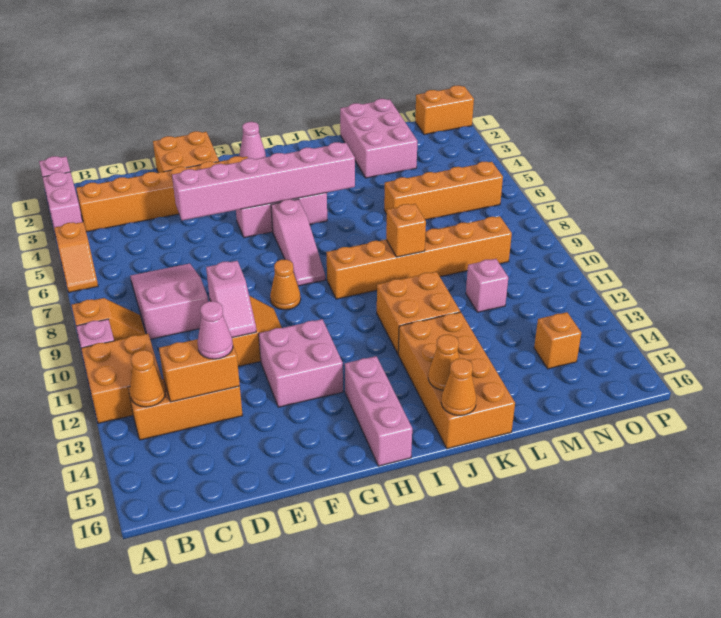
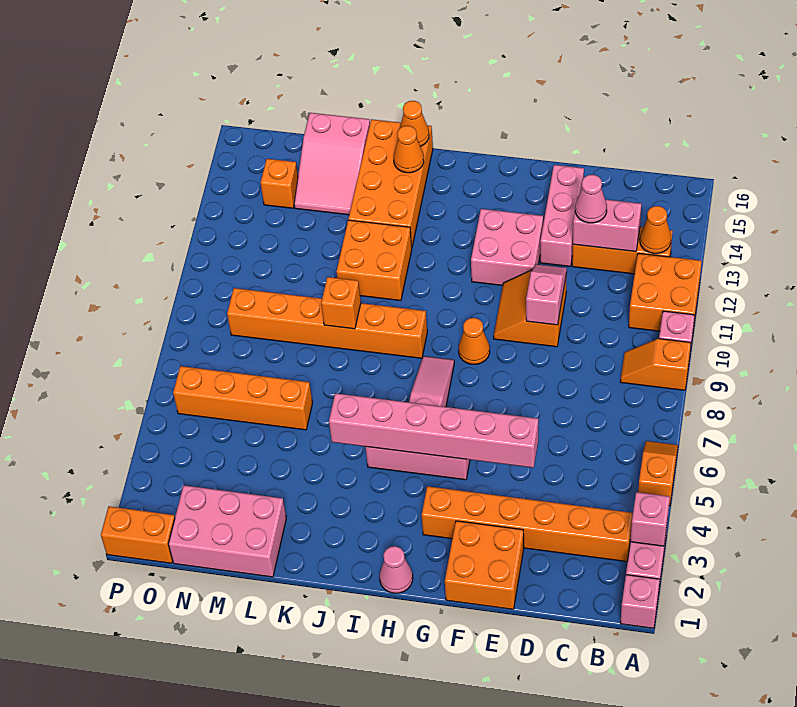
pink 2x3 slope [130,264,208,339] -> pink 2x3 slope moved to [294,113,370,215]
orange 1x2 brick [159,339,240,402] -> pink 1x2 brick [573,197,641,252]
pink 1x3 brick [345,356,412,466] -> pink 1x3 brick moved to [540,165,584,266]
pink 2x3 brick [340,99,417,178] -> pink 2x3 brick turned to [168,485,286,577]
pink 1x1 brick [466,259,508,312] -> pink 1x1 brick moved to [630,492,670,546]

